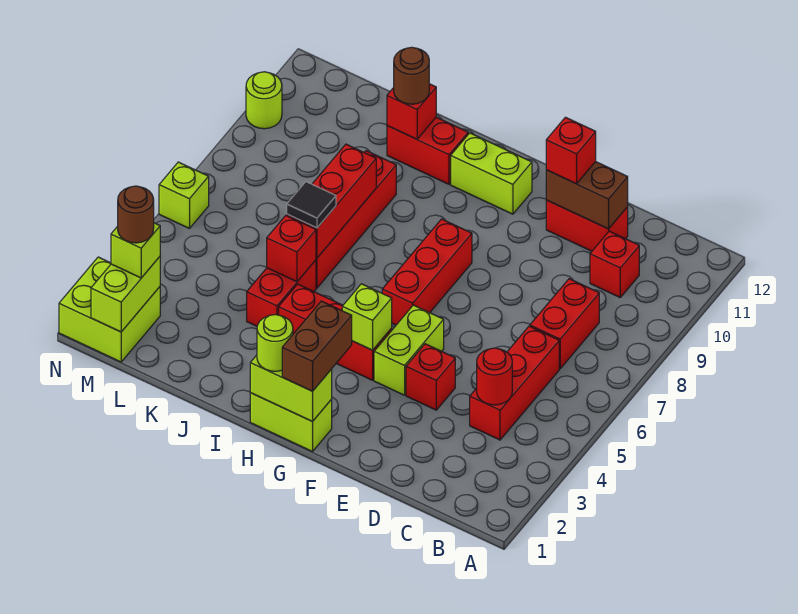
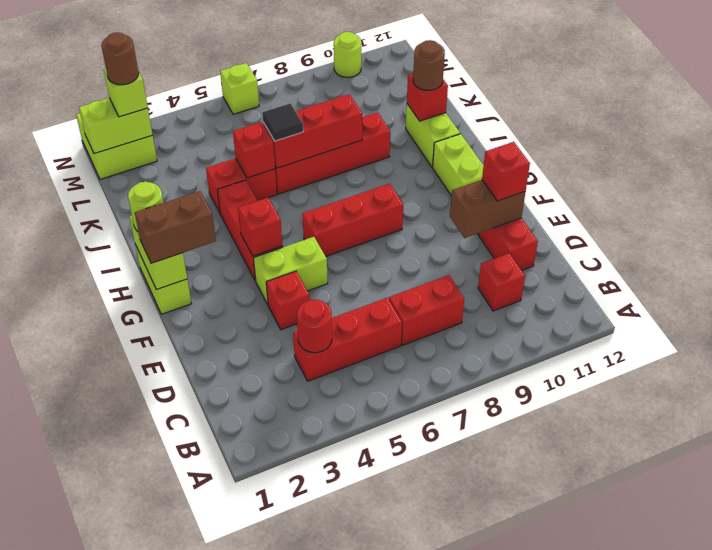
brown 1x2 brick [546,162,628,229] -> brown 1x2 brick turned to [450,180,526,238]
lime 1x1 brick [342,284,392,350] -> red 1x1 brick [238,198,283,256]
red 1x2 brick [387,117,468,184] -> lime 1x2 brick [406,104,460,167]

